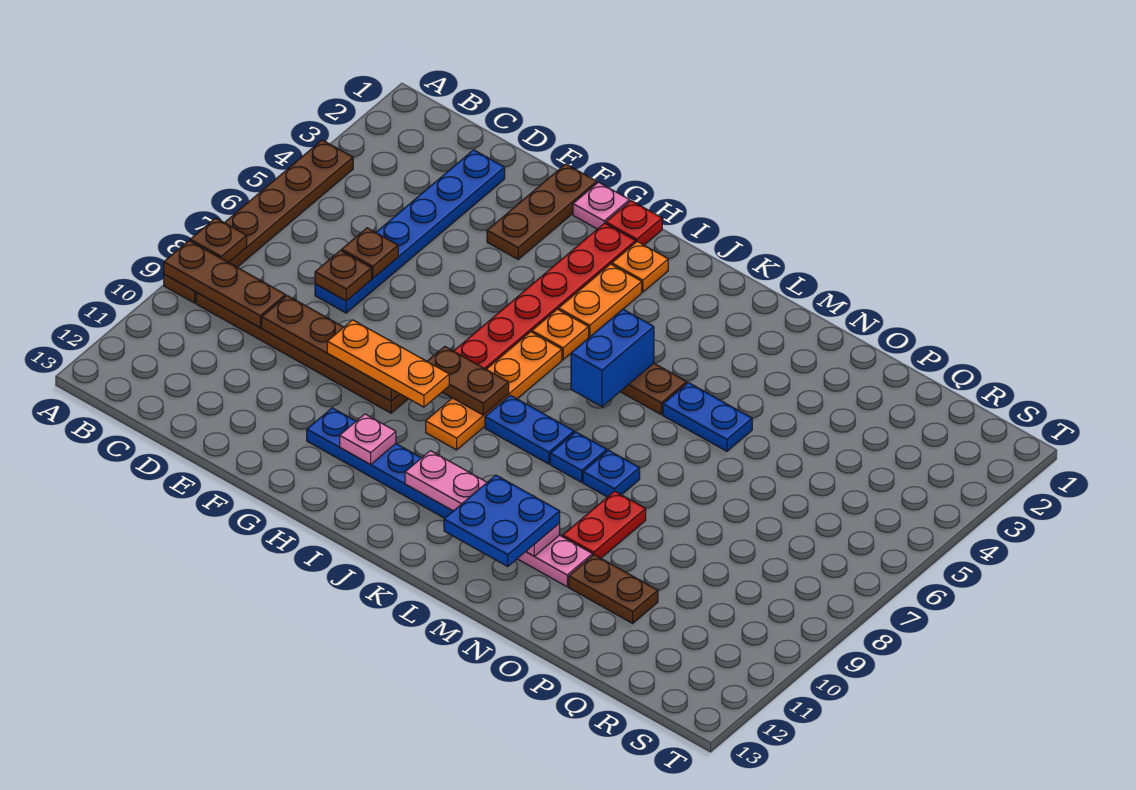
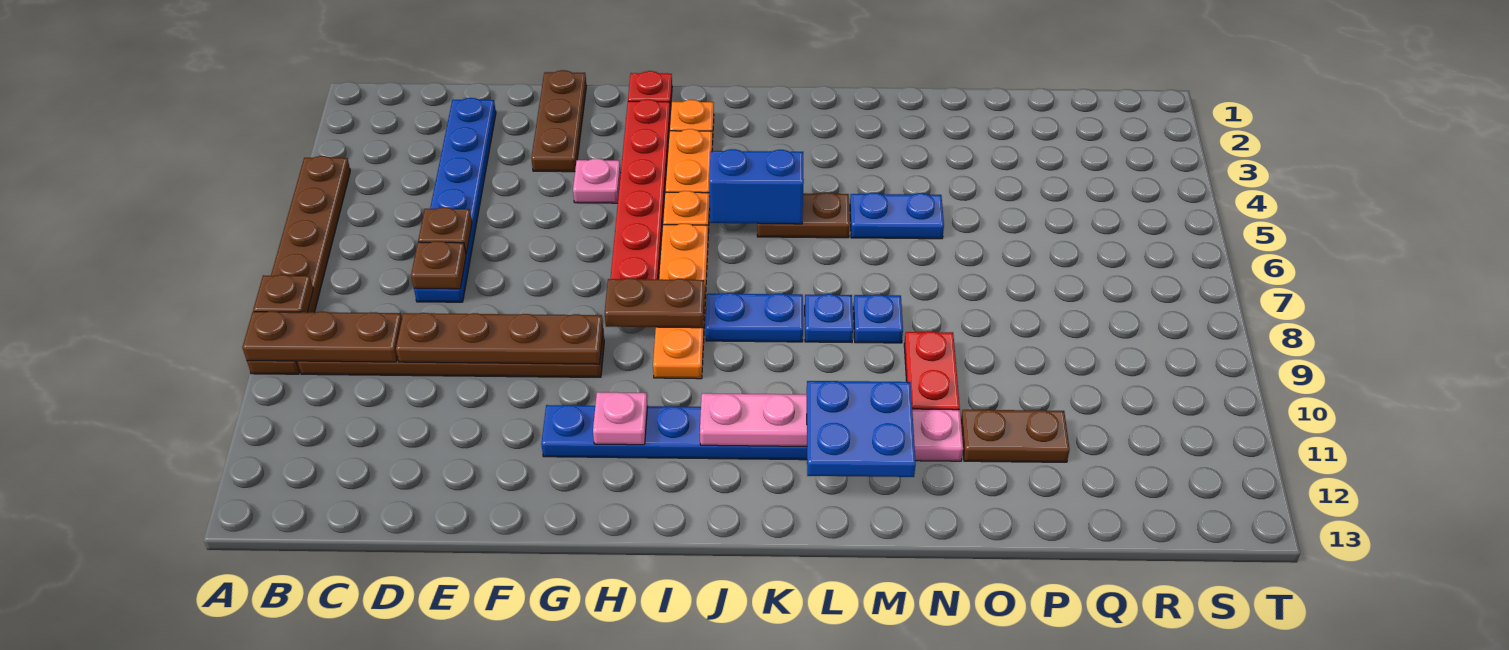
orange 1x3 plate [327,320,449,407] -> none
pink 1x1 plate [573,182,630,229] -> pink 1x1 plate moved to [573,159,621,203]
blue 1x2 brick [571,309,654,407] -> blue 1x2 brick turned to [709,149,804,224]

